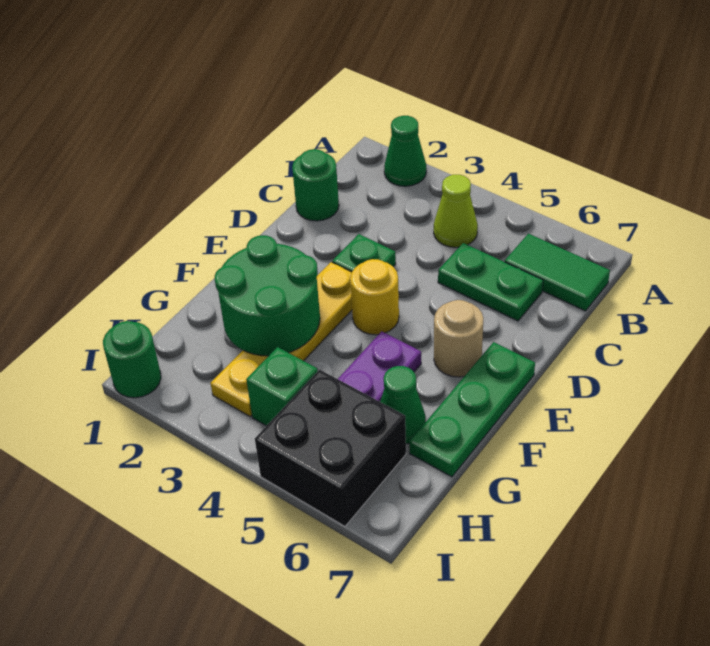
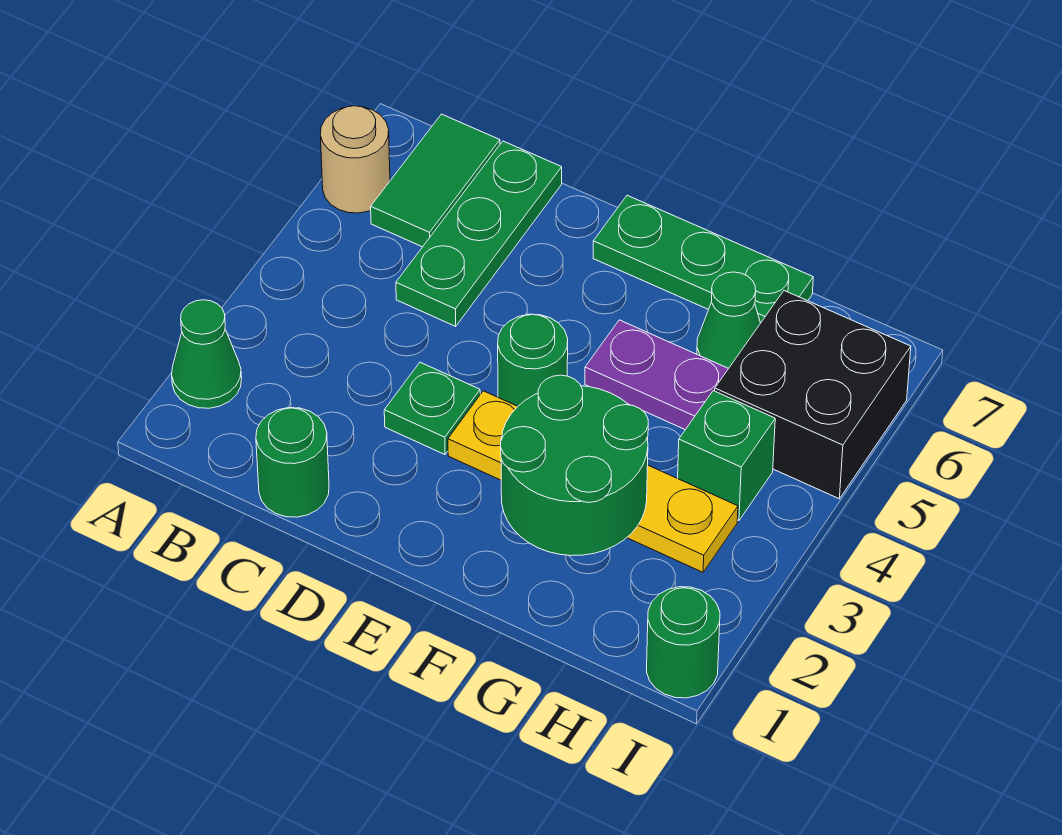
lime 1x1 cone [434,175,478,247] -> none
green 1x2 plate [438,243,543,321] -> green 1x3 plate [396,141,562,326]
yellow 1x1 round brick [350,259,399,335] -> green 1x1 round brick [498,314,568,406]
tan 1x1 round brick [434,300,483,377] -> tan 1x1 round brick moved to [320,106,390,213]

